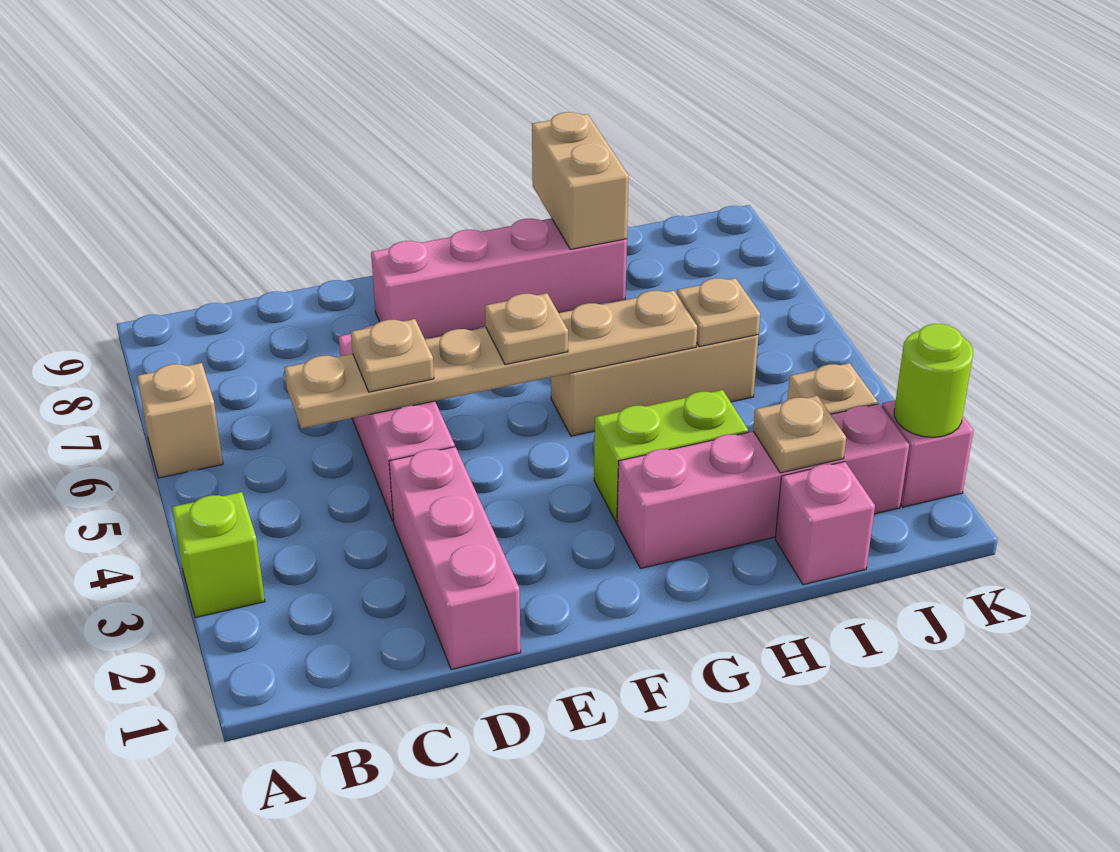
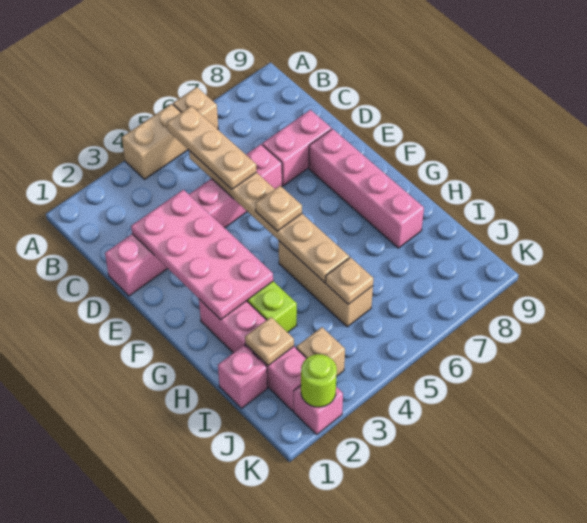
lime 1x1 brick [172,492,265,618] -> none
none -> pink 2x4 plate [131,190,273,320]
tan 1x1 plate [351,319,434,392] -> tan 1x3 plate [167,106,257,189]
none -> pink 1x2 brick [262,110,331,186]
tan 1x2 brick [532,112,629,249] -> tan 1x2 brick moved to [122,104,188,179]

